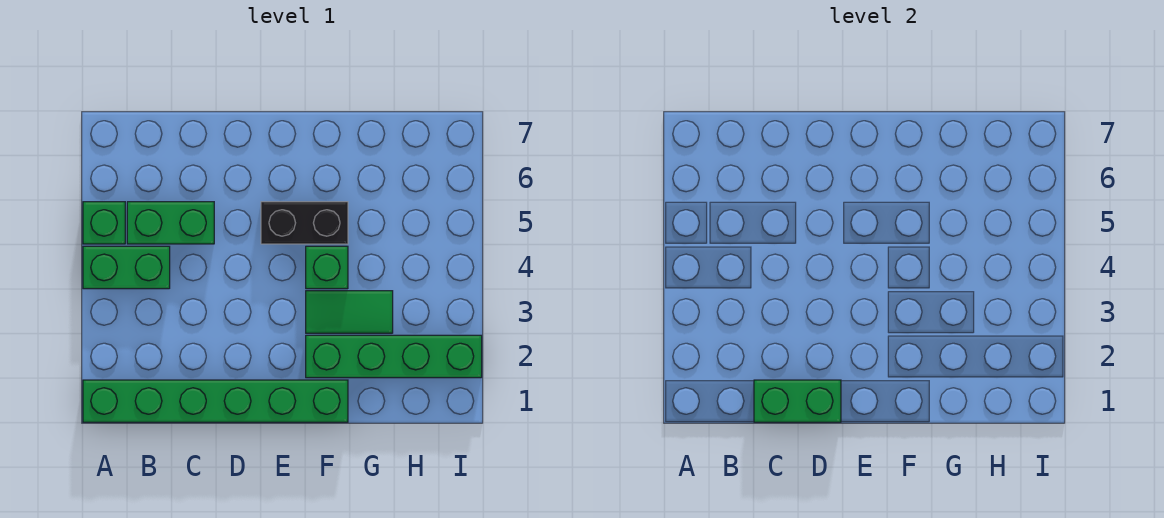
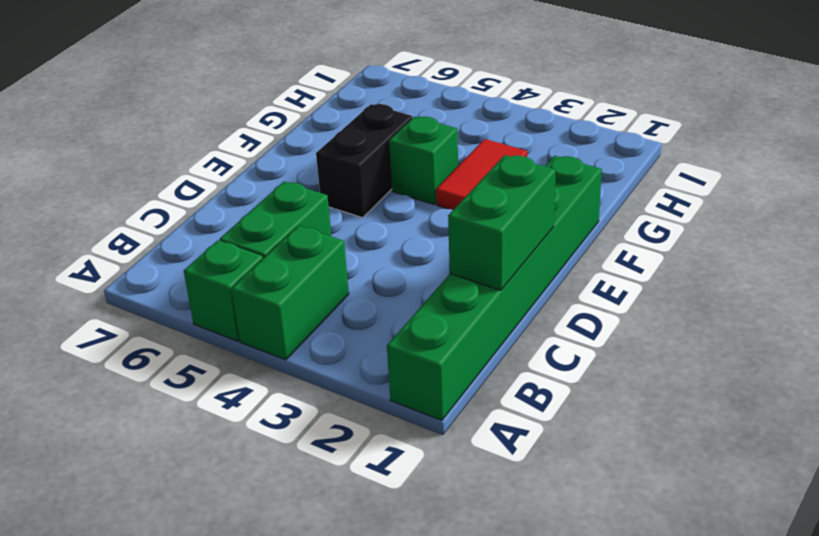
green 1x4 brick [306,335,482,378] -> none
green 1x2 tile [306,291,393,333] -> red 1x2 tile [436,139,527,210]

